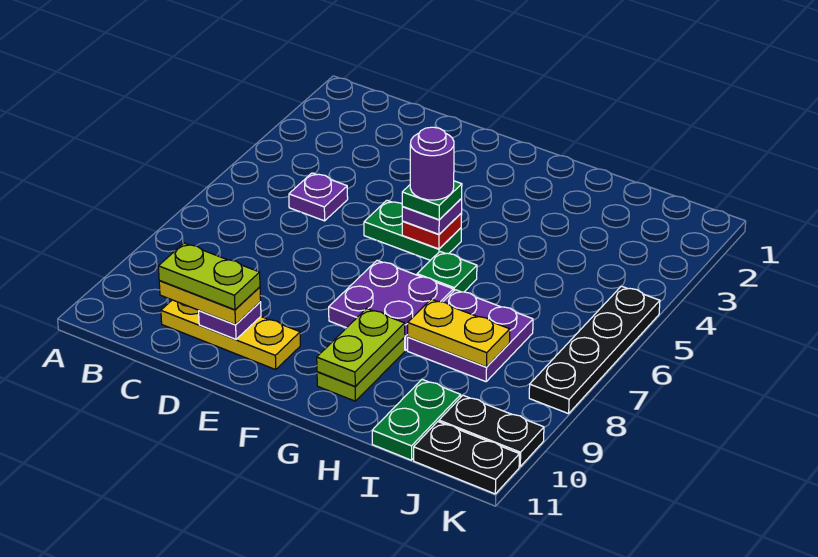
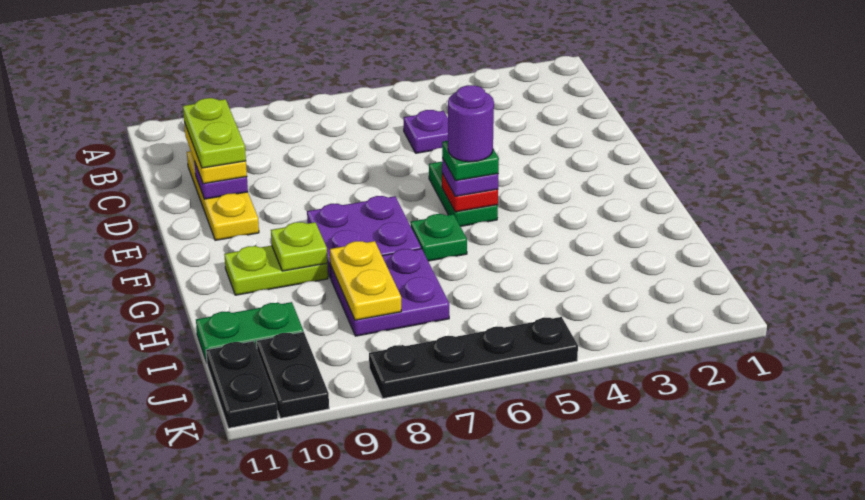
lime 1x2 plate [317,308,405,386] -> lime 1x1 plate [271,222,327,271]

